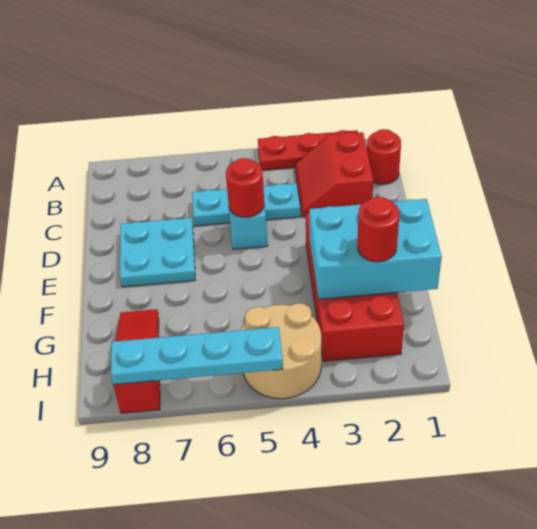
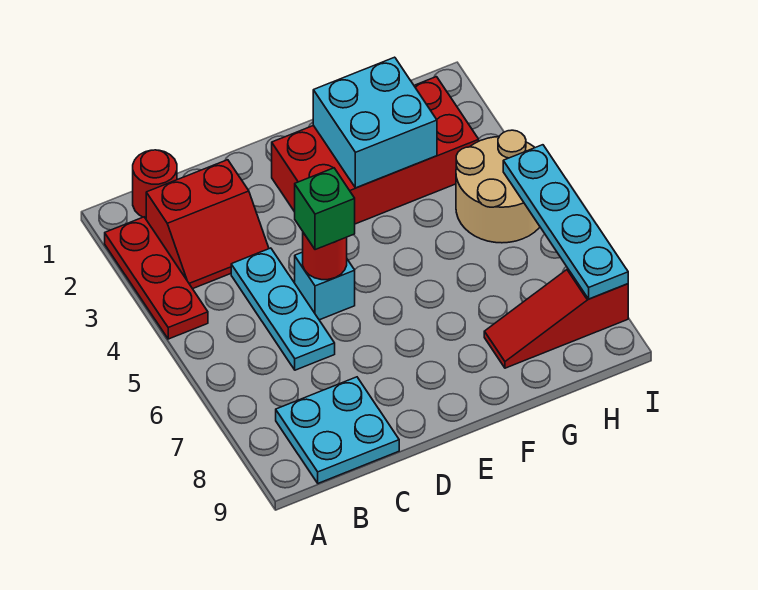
none -> green 1x1 brick [295,168,355,250]
cyan 2x2 plate [120,218,195,287] -> cyan 2x2 plate moved to [276,377,399,483]
cyan 2x3 brick [309,199,442,299] -> cyan 2x2 brick [313,57,437,188]
red 1x1 round brick [357,197,399,262] -> none

